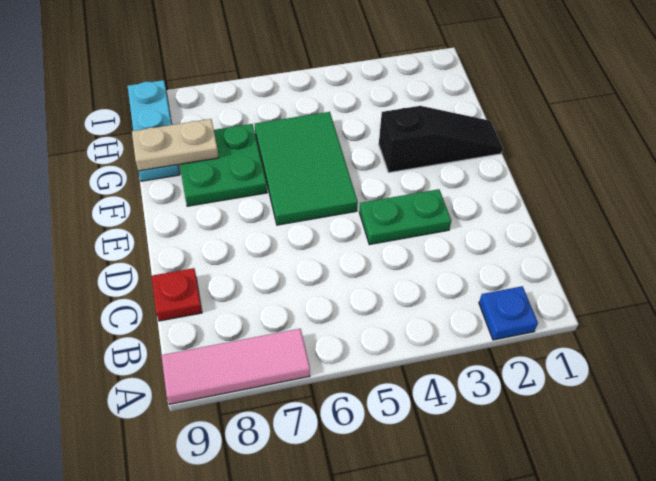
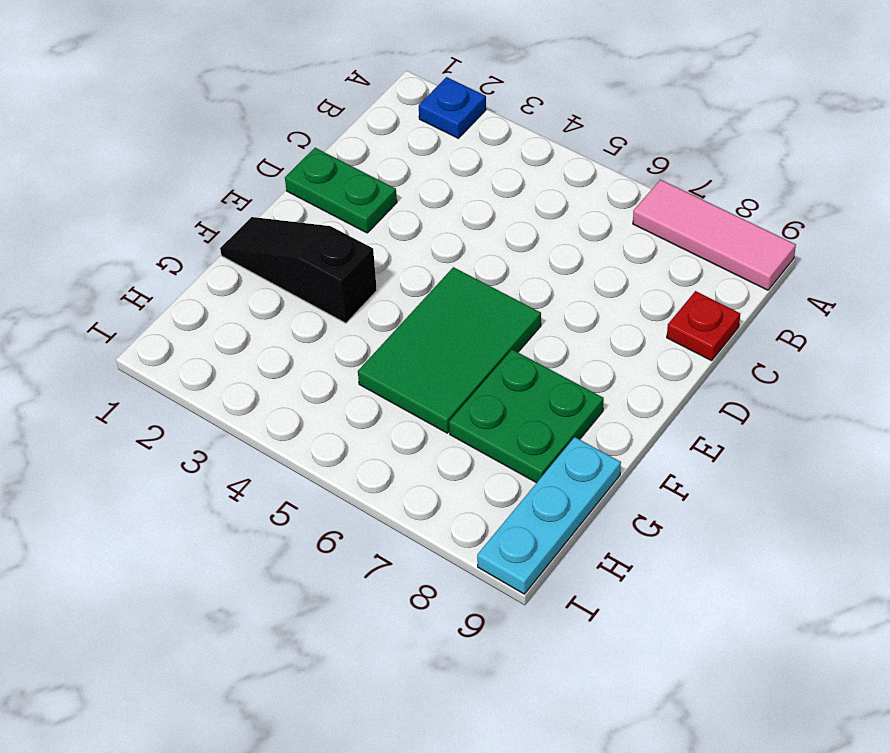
green 1x2 plate [359,189,451,245] -> green 1x2 plate moved to [285,148,397,233]
tan 1x2 plate [132,119,219,171] -> none

